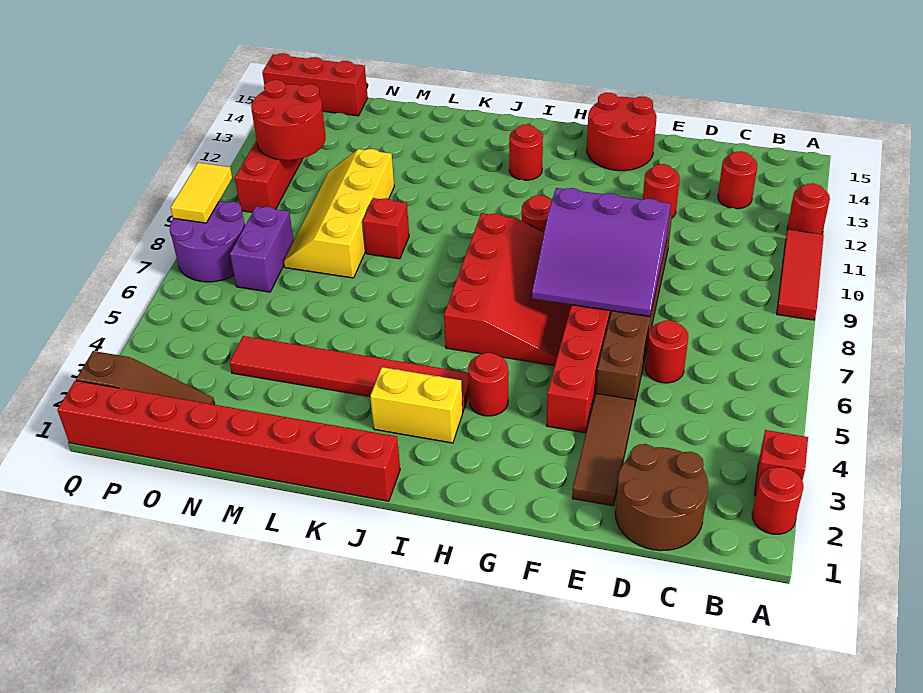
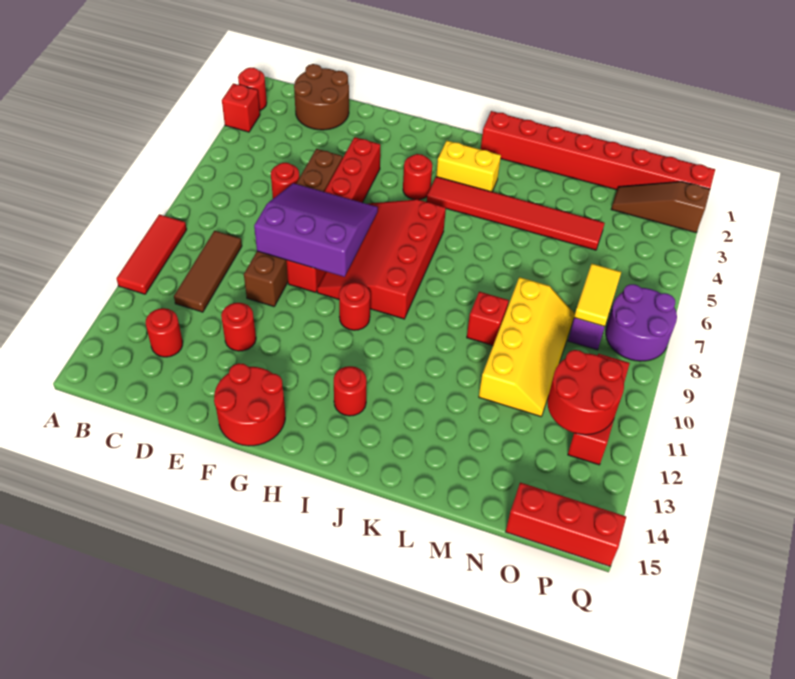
red 1x1 round brick [787,183,830,234] -> none
brown 1x3 tile [572,393,635,506] -> brown 1x3 tile moved to [174,231,242,312]
yellow 1x2 tile [170,163,232,223] -> yellow 1x2 tile moved to [574,264,621,327]

